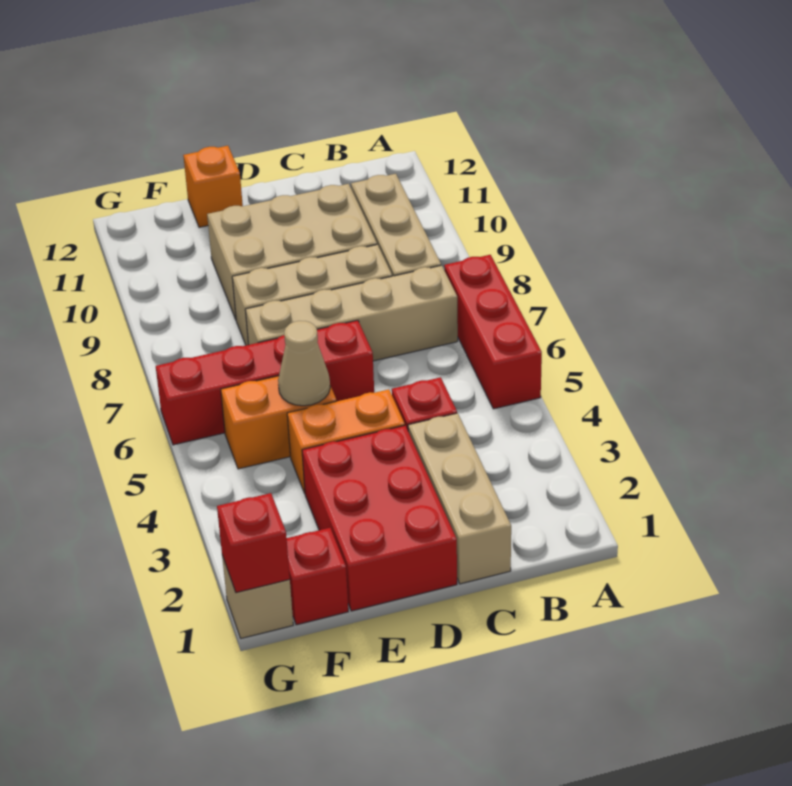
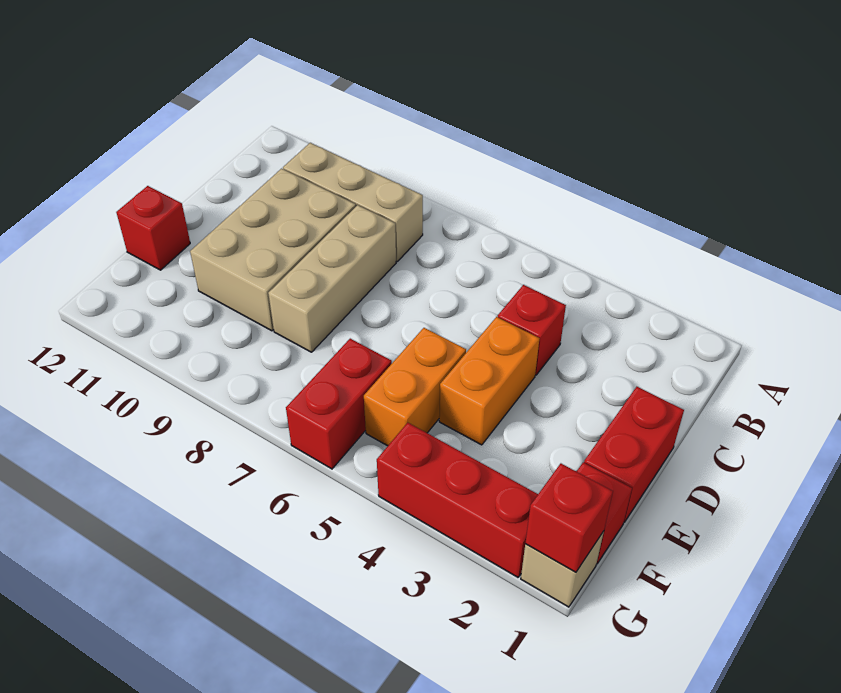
red 1x3 brick [444,255,542,409] -> red 1x3 brick moved to [377,423,538,577]
tan 1x4 brick [245,265,458,361] -> none
tan 1x3 brick [408,413,511,584] -> none
red 2x3 brick [302,426,457,611] -> red 1x2 brick [584,387,684,522]
red 1x4 brick [156,320,374,445] -> red 1x2 brick [286,339,392,469]
tan 1x1 cone [278,321,330,406] -> none
orange 1x1 brick [183,146,243,227] -> red 1x1 brick [116,186,190,270]

